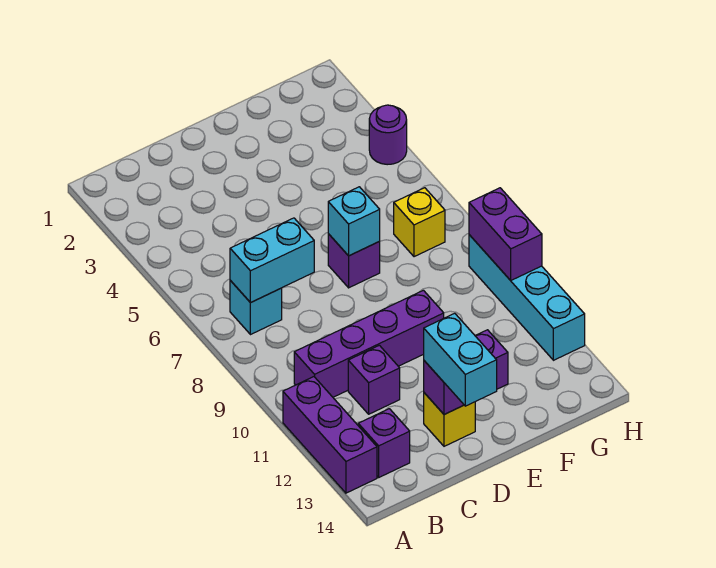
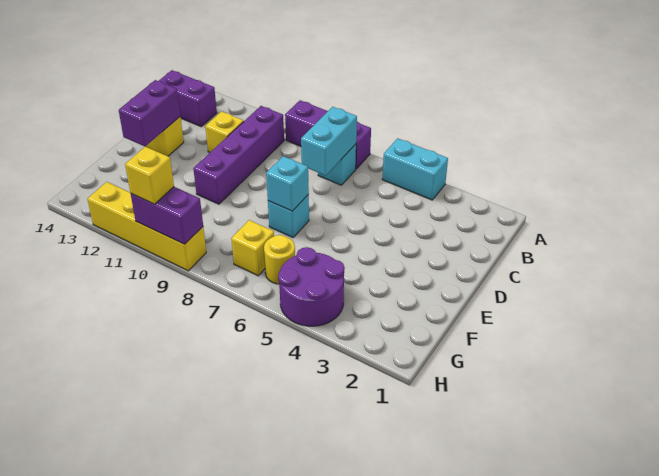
purple 1x3 brick [283,377,377,493] -> purple 1x3 brick moved to [285,100,371,169]
purple 1x1 brick [358,409,410,477] -> purple 1x2 brick [159,70,217,126]
purple 1x1 brick [348,345,400,414] -> yellow 1x1 brick [205,111,244,152]
cyan 1x2 brick [424,313,497,406] -> cyan 1x2 brick moved to [382,138,448,200]
purple 1x1 brick [328,234,380,288] -> cyan 1x1 brick [268,195,309,238]
none -> yellow 1x1 round brick [264,235,295,284]
purple 1x1 round brick [369,105,407,165] -> purple 2x2 round brick [278,247,345,326]
cyan 1x4 brick [469,235,585,360] -> yellow 1x4 brick [88,182,206,271]
none -> yellow 1x1 brick [125,147,174,204]

